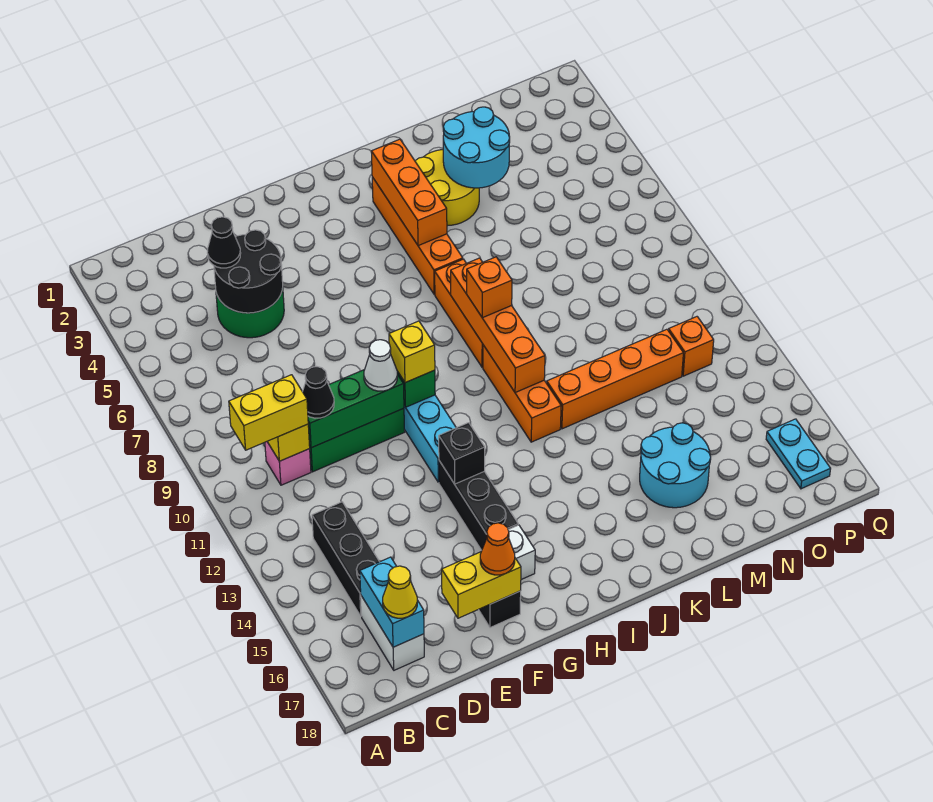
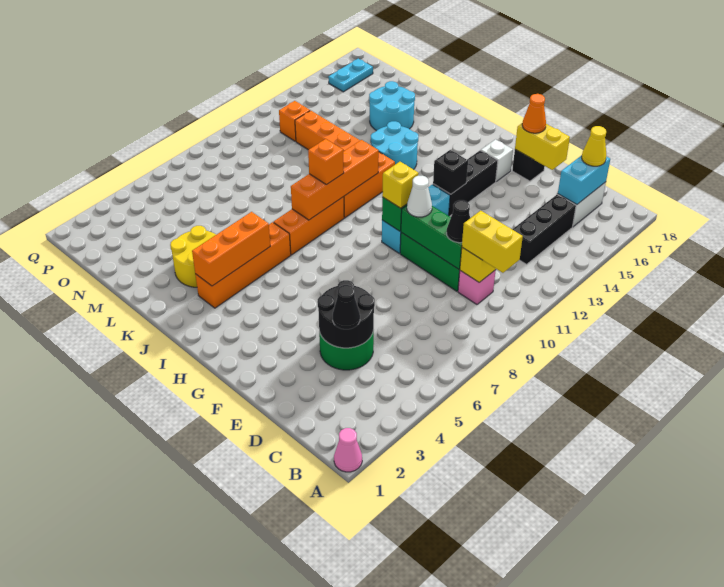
none -> pink 1x1 cone [334,428,362,472]
cyan 2x2 round brick [443,107,510,188] -> cyan 2x2 round brick moved to [371,121,418,170]

